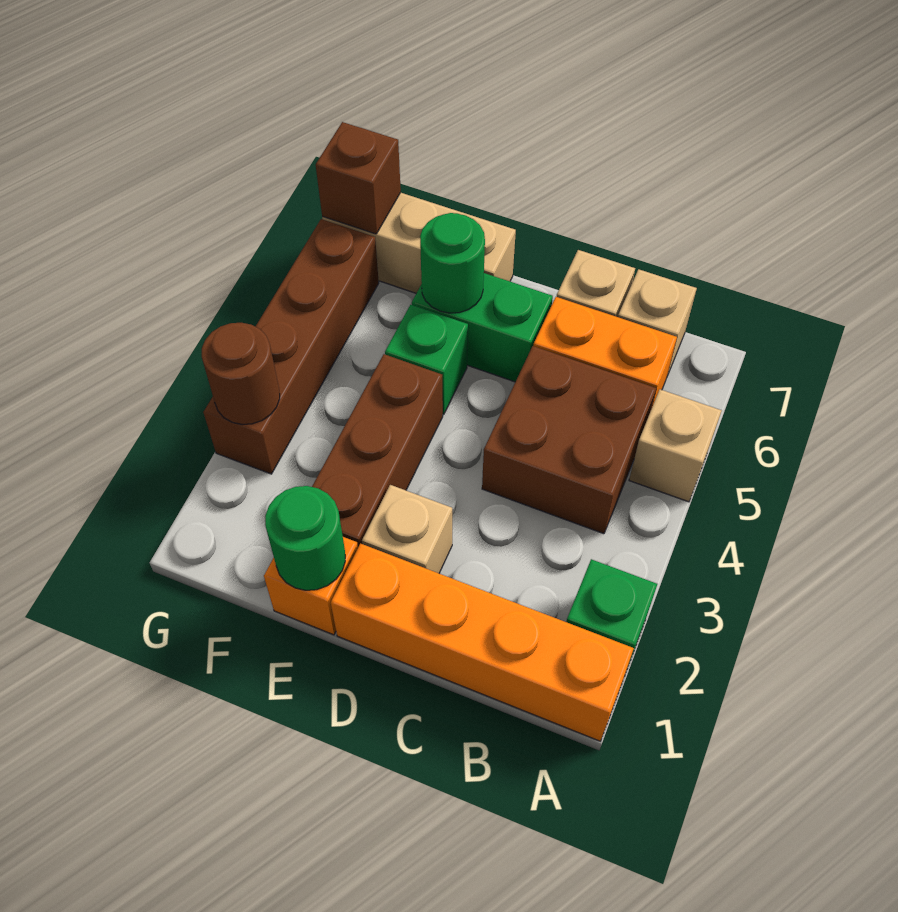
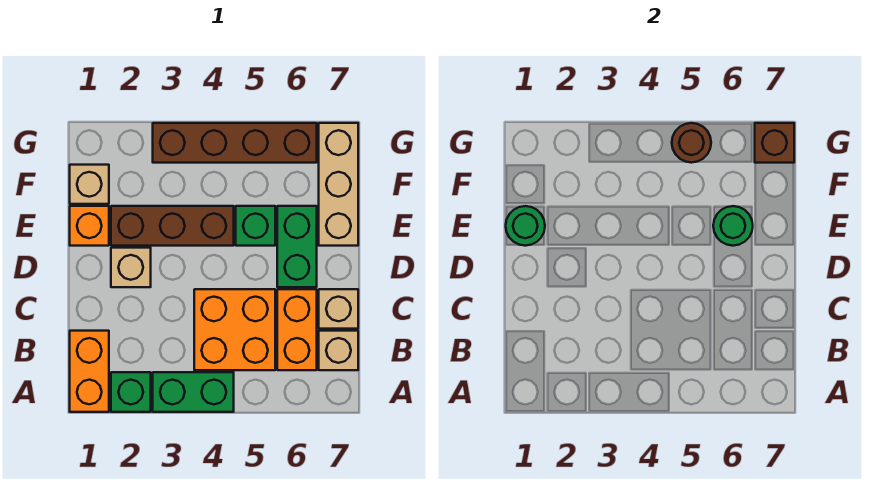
orange 1x4 brick [331,544,634,741] -> orange 1x2 brick [70,331,109,412]
none -> green 1x2 brick [153,372,234,412]
tan 1x1 brick [629,389,722,502] -> tan 1x1 brick moved to [70,165,109,204]
brown 2x2 brick [482,346,656,534] -> orange 2x2 brick [194,289,275,370]
brown 1x1 round brick [202,323,280,424] -> brown 1x1 round brick moved to [672,123,711,163]

